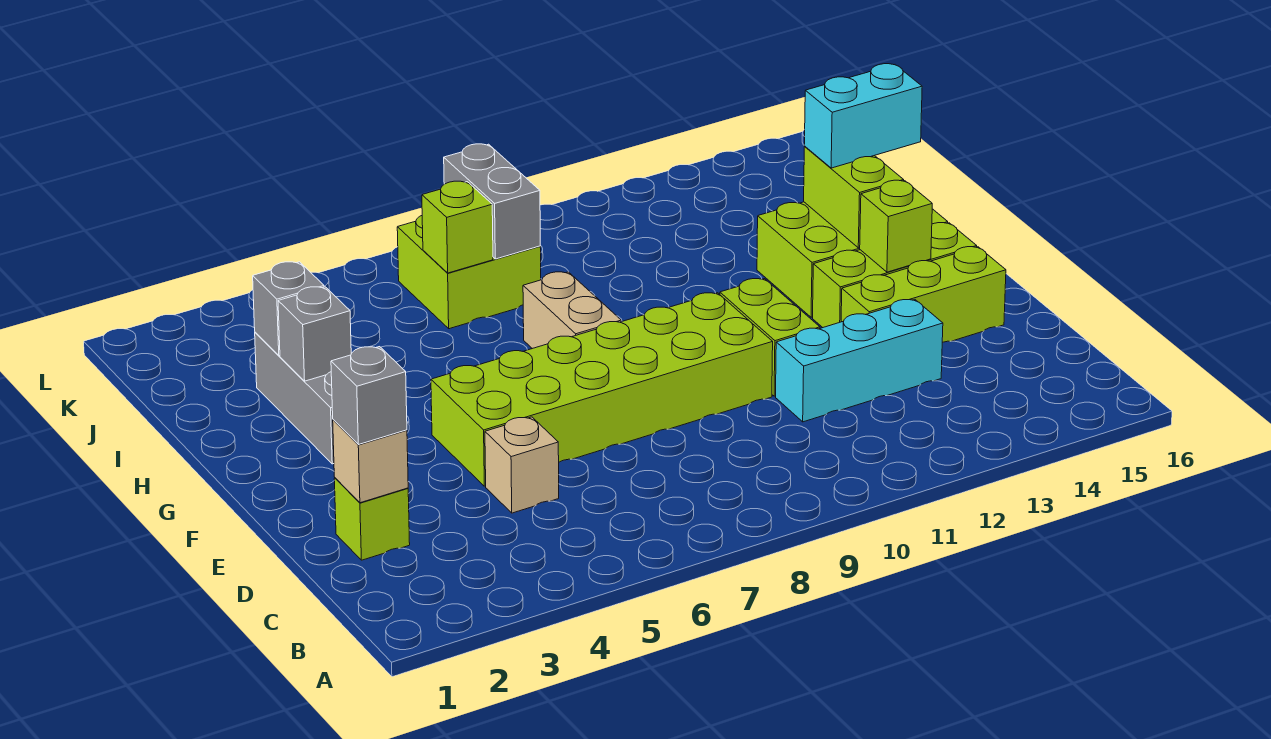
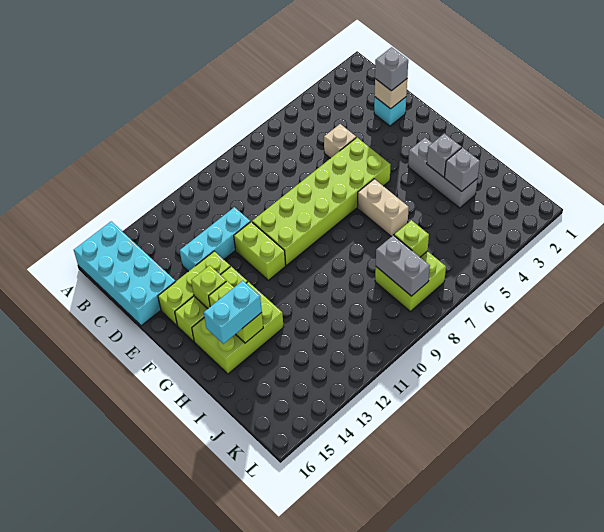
none -> cyan 2x4 brick [74,221,176,326]
lime 1x1 brick [334,478,410,560] -> cyan 1x1 brick [374,97,406,126]
tan 1x2 brick [523,272,621,349] -> tan 1x2 brick moved to [358,179,409,237]

